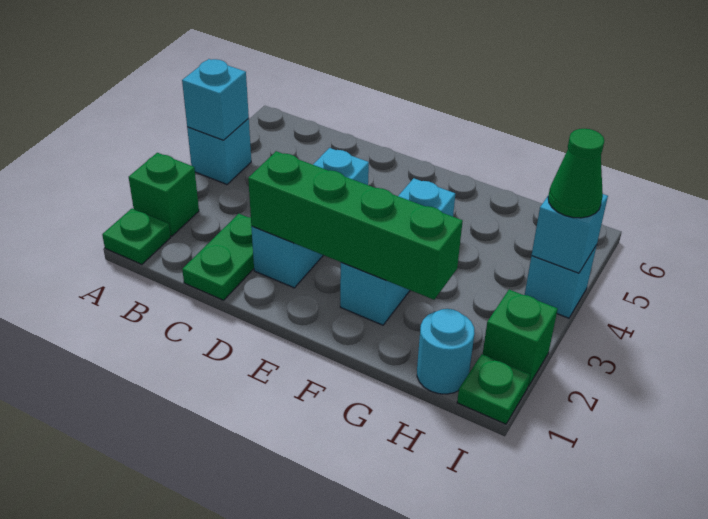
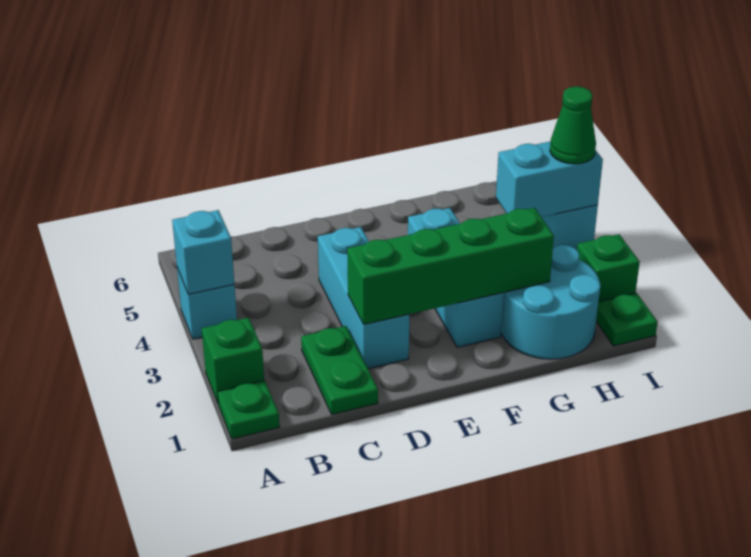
cyan 1x1 round brick [417,309,475,394] -> cyan 2x2 round brick [501,245,600,359]
cyan 1x1 brick [532,194,608,273] -> cyan 1x2 brick [496,141,603,217]

